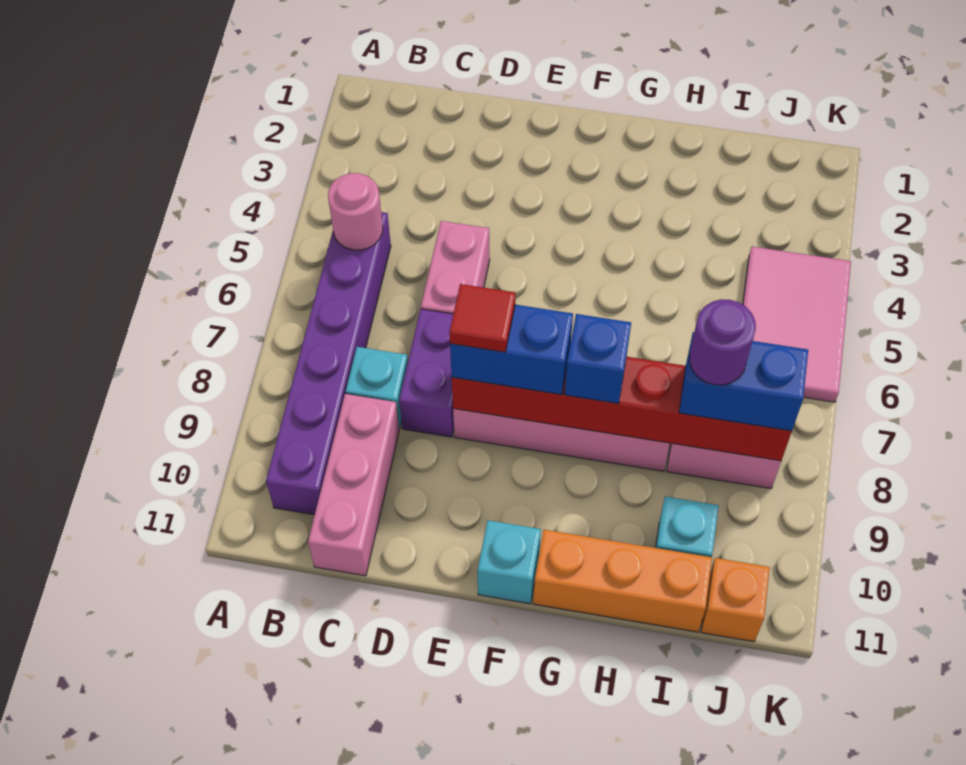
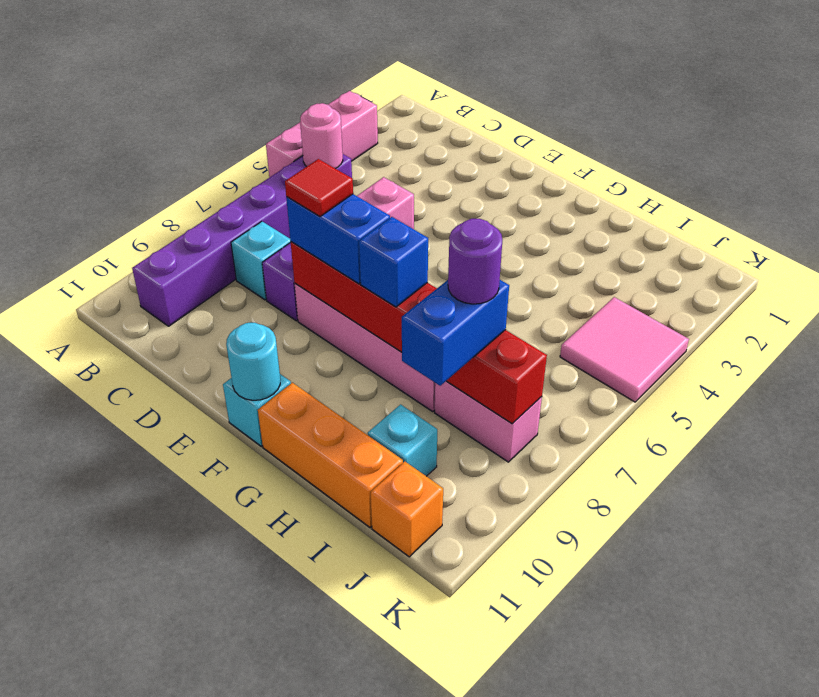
pink 1x3 brick [308,394,399,576] -> pink 1x3 brick moved to [266,91,378,177]
none -> cyan 1x1 round brick [226,323,280,400]
blue 1x2 brick [679,332,808,431] -> blue 1x2 brick turned to [402,280,509,386]
pink 2x3 tile [743,246,851,402] -> pink 2x2 tile [560,297,689,402]

